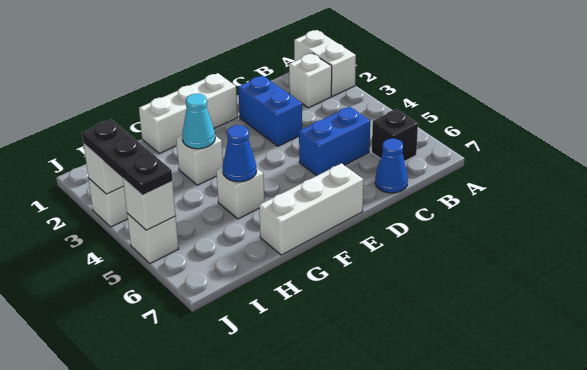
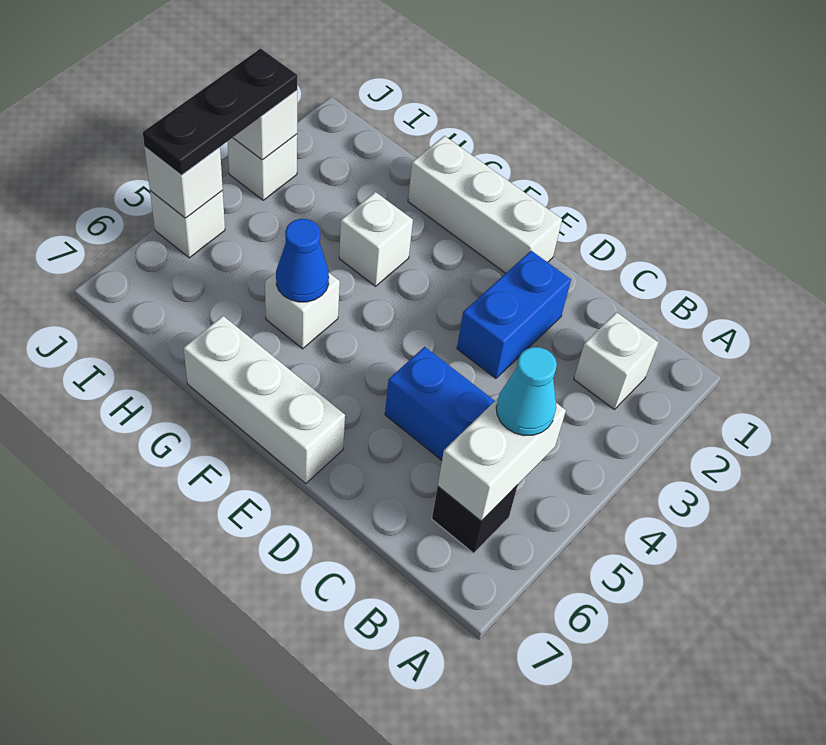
white 1x2 brick [294,30,356,96] -> white 1x2 brick moved to [438,399,566,521]
blue 1x1 cone [375,139,408,193] -> none
cyan 1x1 cone [182,94,215,149] -> cyan 1x1 cone moved to [496,347,557,436]

